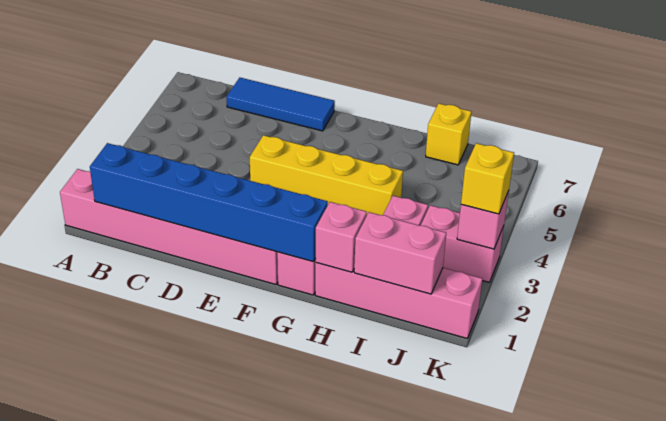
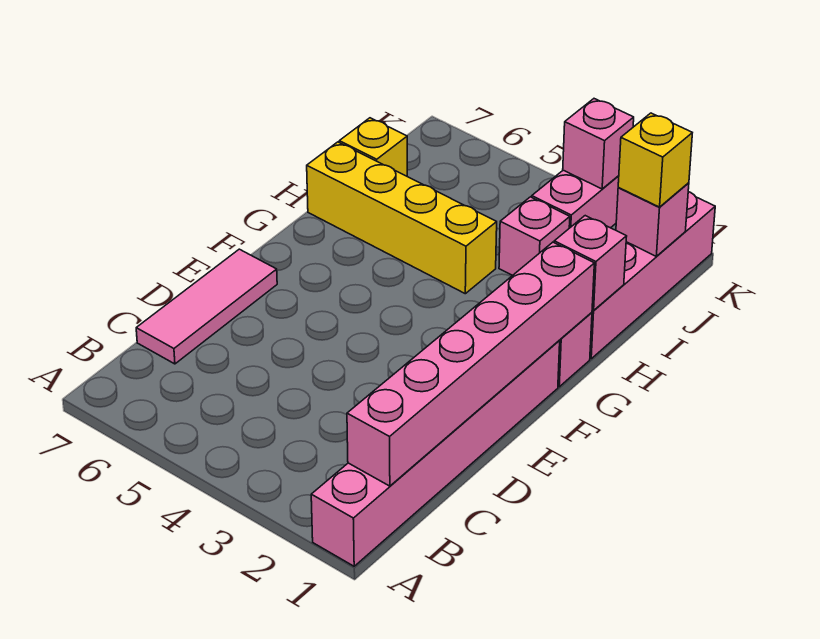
blue 1x6 brick [90,143,328,262] -> pink 1x6 brick [347,242,594,486]
blue 1x3 tile [227,78,335,131] -> pink 1x3 tile [136,249,277,364]
yellow 1x4 brick [250,135,403,215] -> yellow 1x4 brick turned to [307,142,497,294]
pink 1x2 brick [354,212,446,294] -> pink 1x1 brick [616,183,689,257]
yellow 1x1 brick [461,143,514,214] -> yellow 1x1 brick moved to [618,113,692,207]

